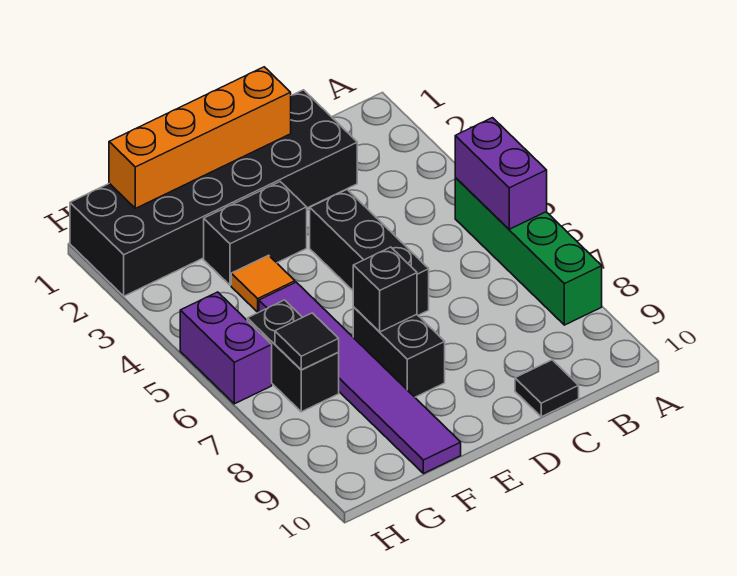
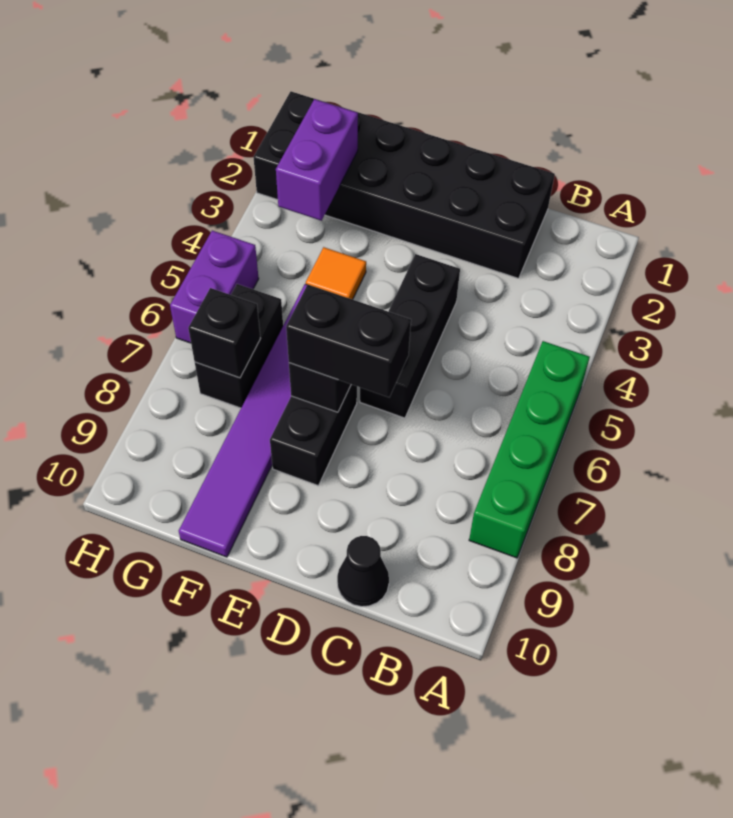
purple 1x2 brick [455,118,547,229] -> purple 1x2 brick moved to [276,99,358,221]
black 1x1 tile [515,360,579,417] -> black 1x1 cone [337,536,389,607]
orange 1x4 brick [109,67,291,208] -> none
black 1x2 brick [204,182,307,285] -> black 1x2 brick moved to [286,285,411,397]
black 1x1 tile [275,313,339,370] -> black 1x1 brick [188,288,261,378]

